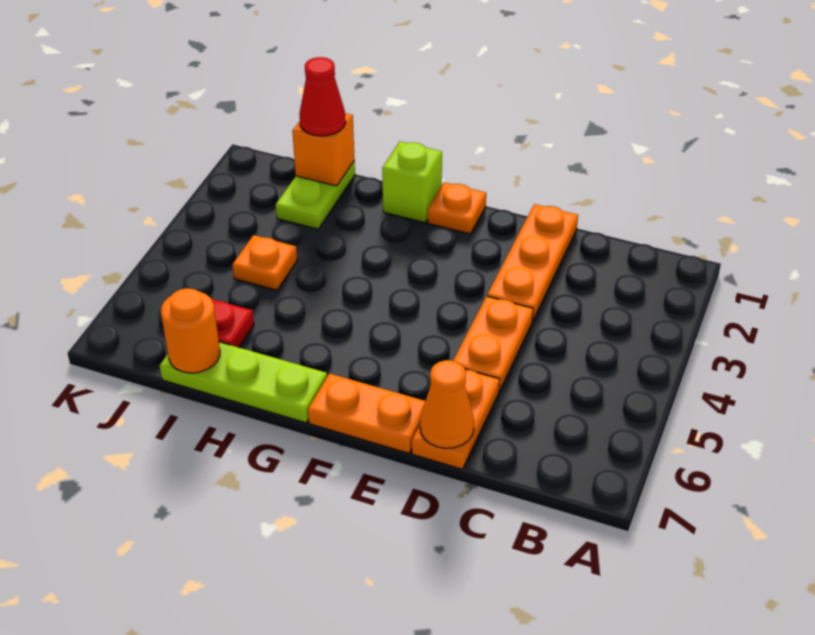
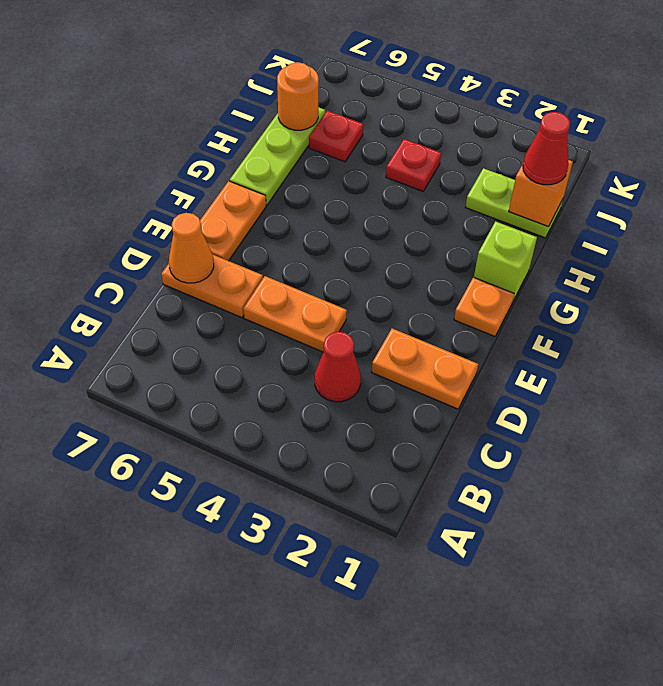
none -> red 1x1 cone [315,332,361,402]
orange 1x3 plate [487,204,578,321] -> orange 1x2 plate [372,329,478,409]
orange 1x1 plate [233,235,297,290] -> red 1x1 plate [386,139,441,191]

